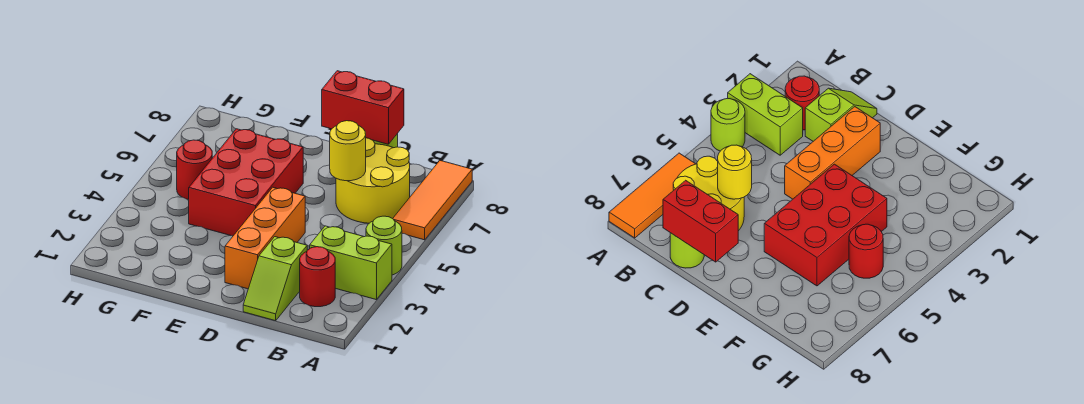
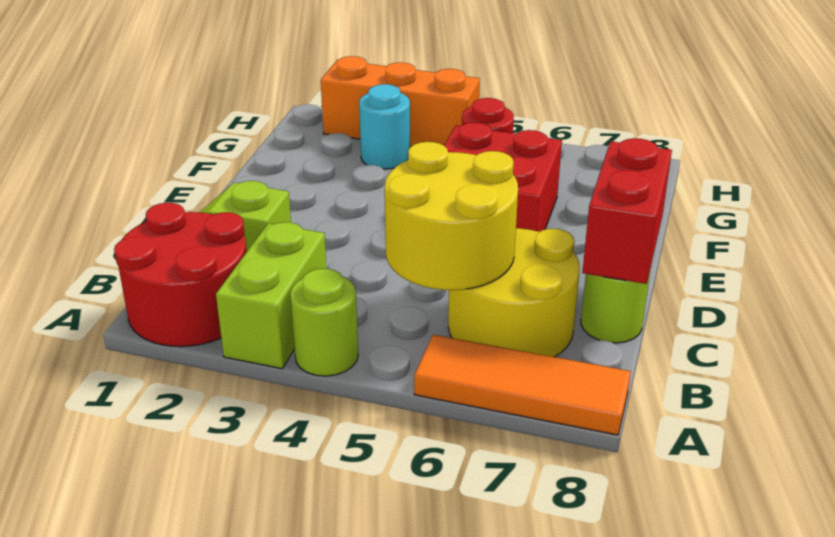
red 1x1 round brick [300,247,335,307] -> red 2x2 round brick [114,203,247,347]
yellow 1x1 round brick [330,121,366,181] -> yellow 2x2 round brick [385,142,518,290]
orange 1x3 brick [225,187,305,289] -> orange 1x3 brick moved to [321,56,480,147]
red 2x3 brick [189,129,303,236] -> red 2x2 brick [444,122,562,232]
none -> cyan 1x1 round brick [359,84,410,169]

